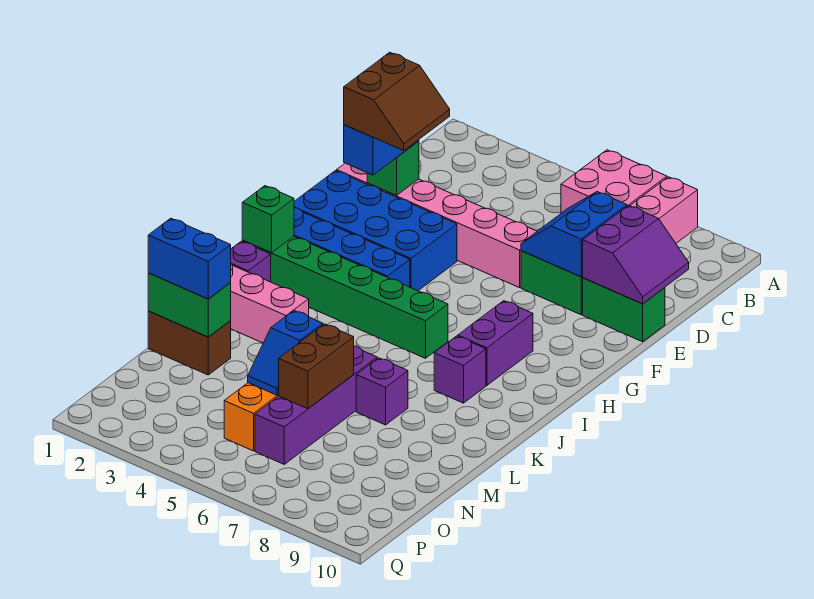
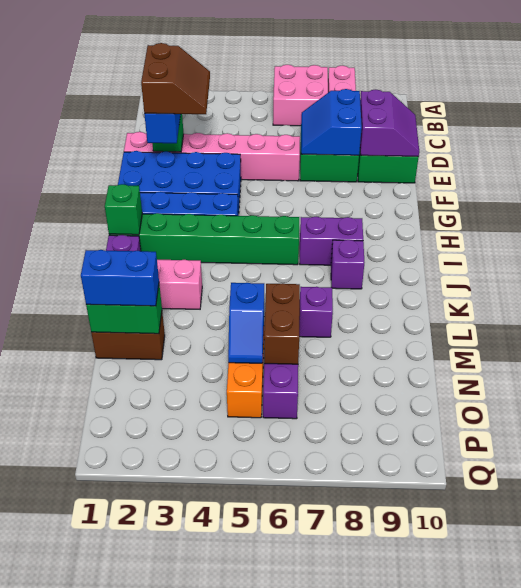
purple 1x2 brick [458,301,533,385] -> purple 1x2 brick turned to [300,217,363,265]

